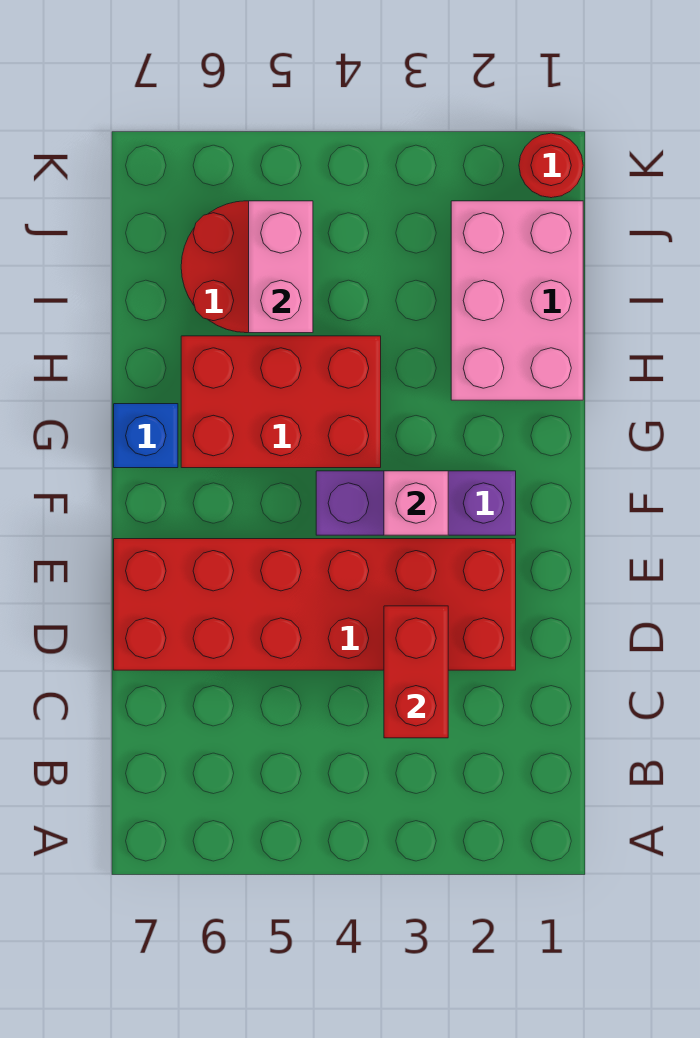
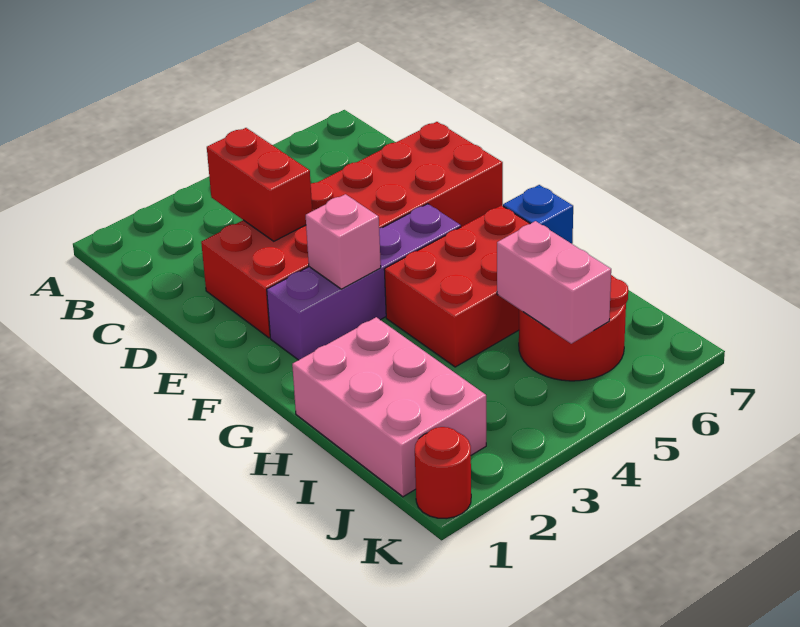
purple 1x3 brick [316,471,516,535] -> purple 1x4 brick [267,204,461,360]

